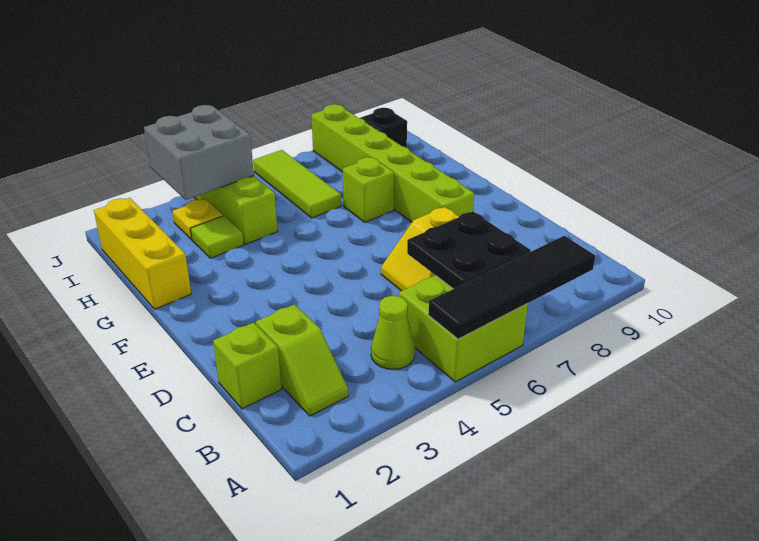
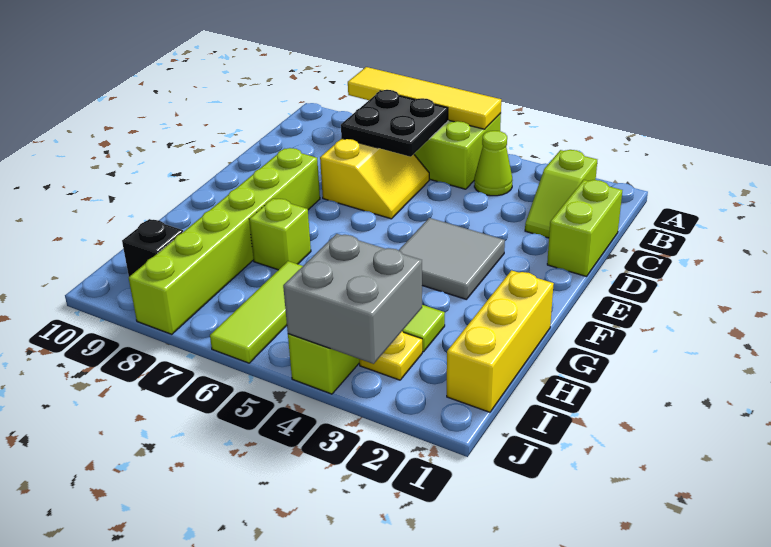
black 1x4 tile [428,236,595,339] -> yellow 1x4 tile [348,67,501,129]
lime 1x2 slope [256,304,348,416] -> lime 1x2 slope turned to [525,150,597,238]
lime 1x1 brick [213,323,281,409] -> lime 1x2 brick [547,180,622,277]
none -> grey 2x2 tile [399,218,505,299]

